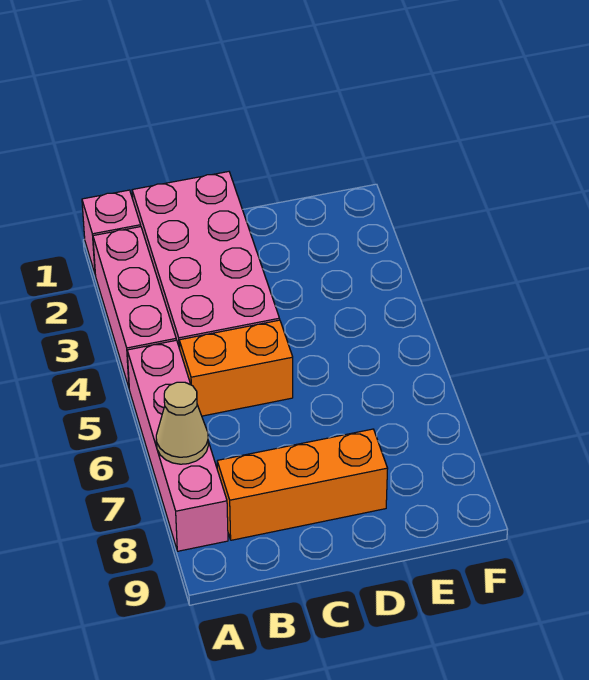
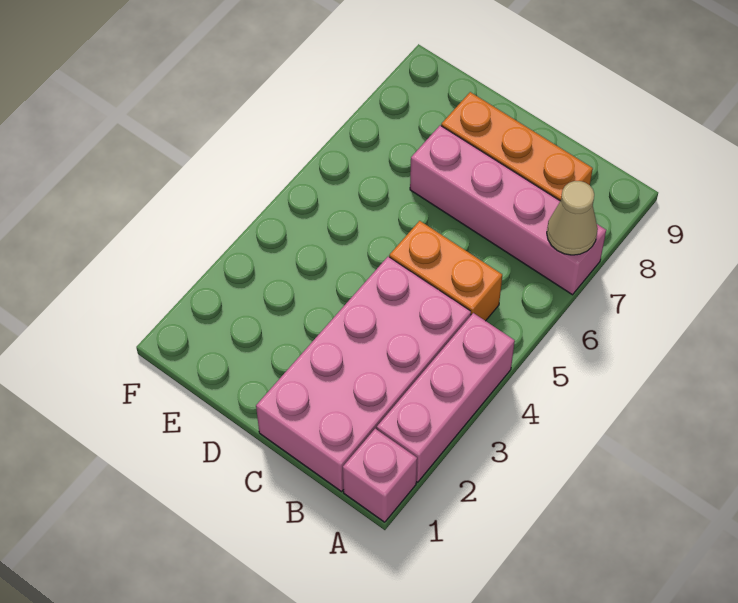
pink 1x4 brick [127,340,228,551] -> pink 1x4 brick turned to [410,125,606,295]

